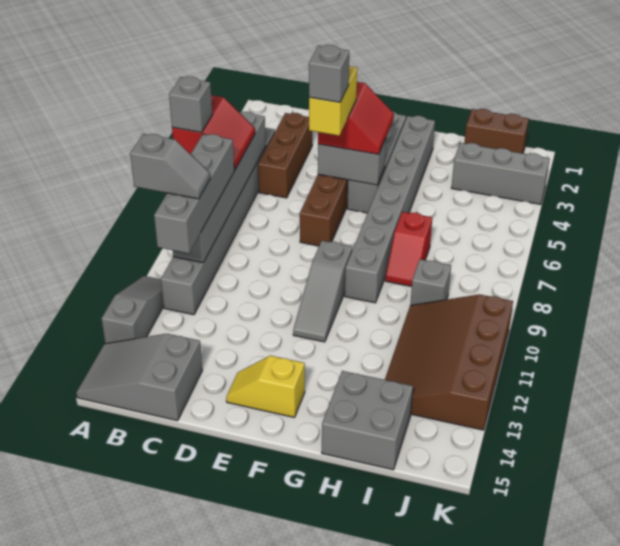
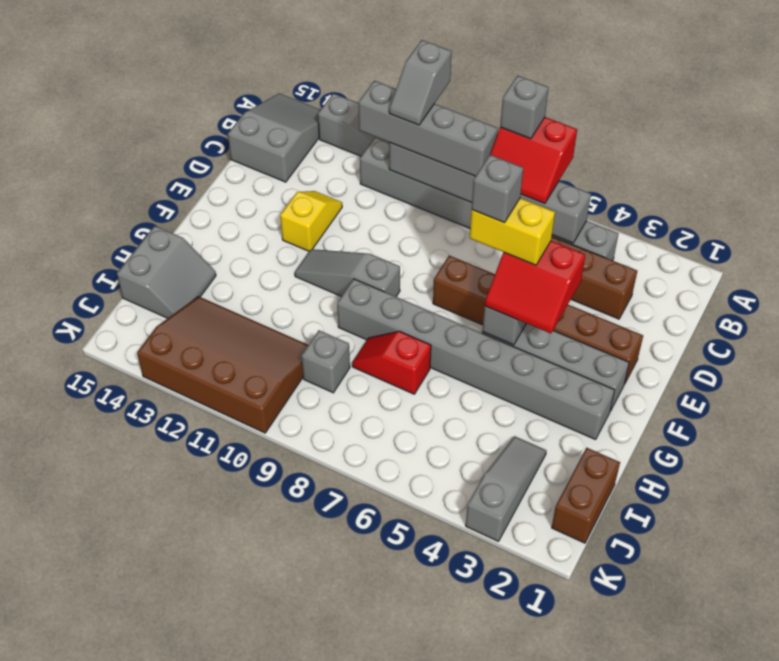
yellow 1x2 slope [226,356,305,417] -> yellow 1x2 slope moved to [280,191,342,251]
grey 2x2 brick [322,371,413,470] -> grey 2x2 slope [117,226,216,318]
grey 1x3 brick [451,143,550,204] -> grey 1x3 slope [466,436,546,541]

